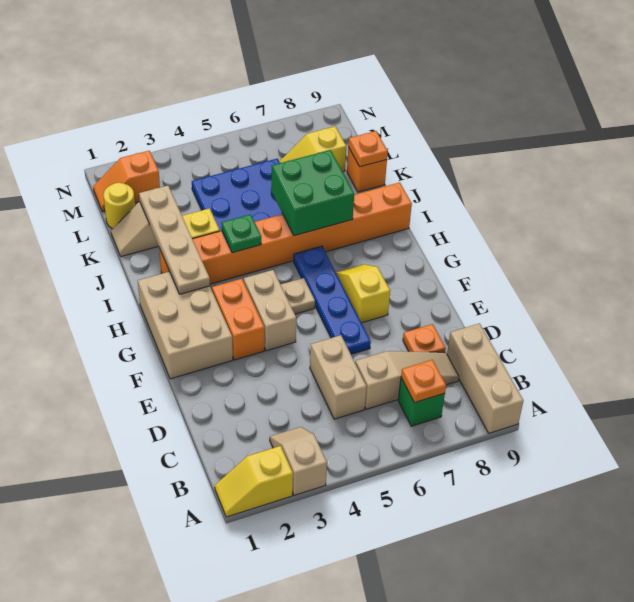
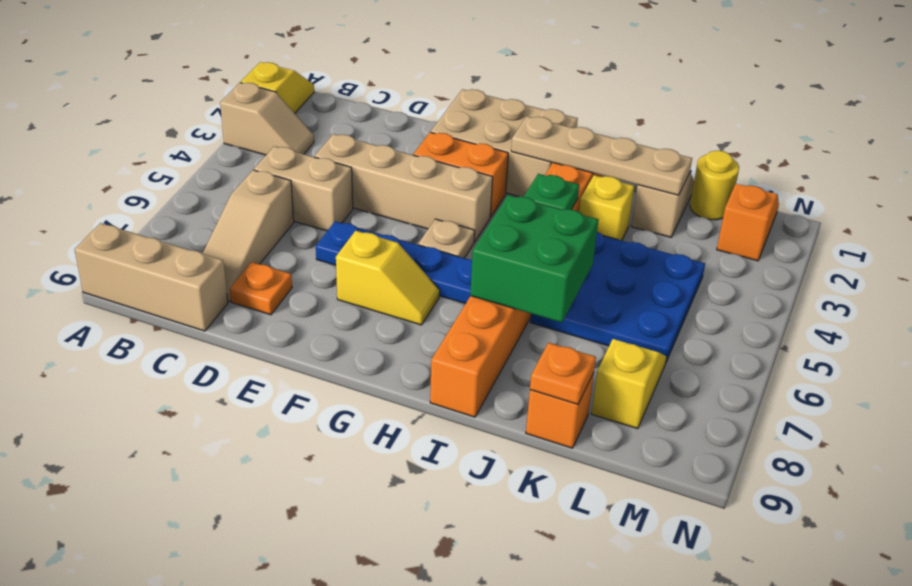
green 1x1 brick [398,378,445,426] -> none
orange 1x1 plate [401,360,446,403] -> none
tan 1x2 brick [244,270,296,351] -> tan 1x4 brick [315,134,493,242]

